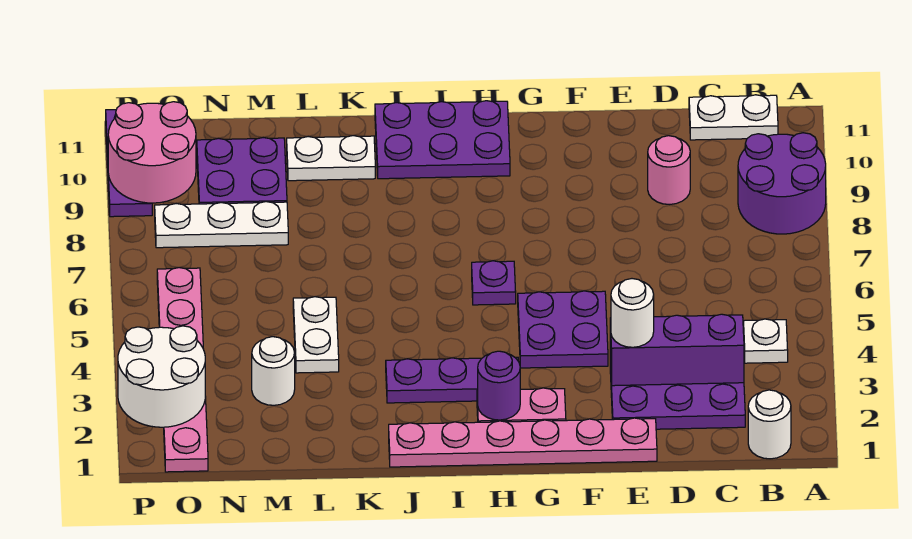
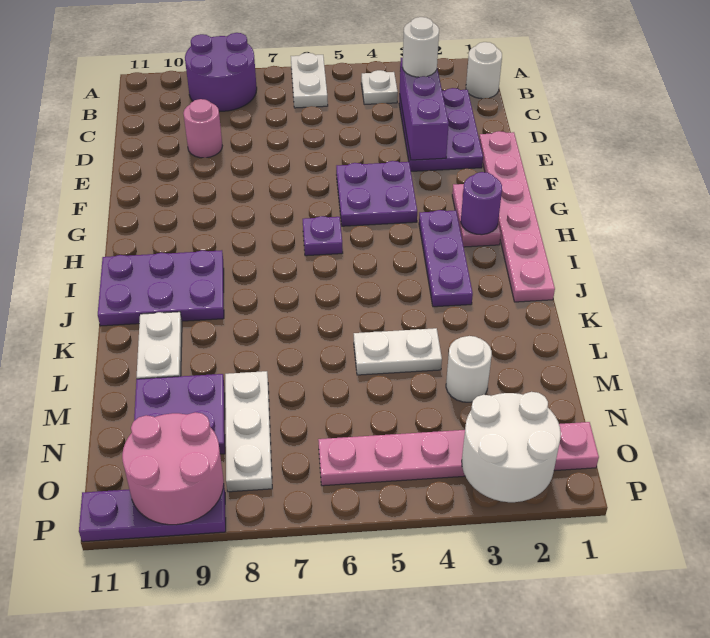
white 1x2 plate [689,95,778,140] -> white 1x2 plate moved to [291,53,328,108]
white 1x1 round brick [611,279,654,347] -> white 1x1 round brick moved to [402,17,439,77]
purple 2x3 plate [375,101,510,179] -> purple 2x3 plate turned to [98,250,224,326]

